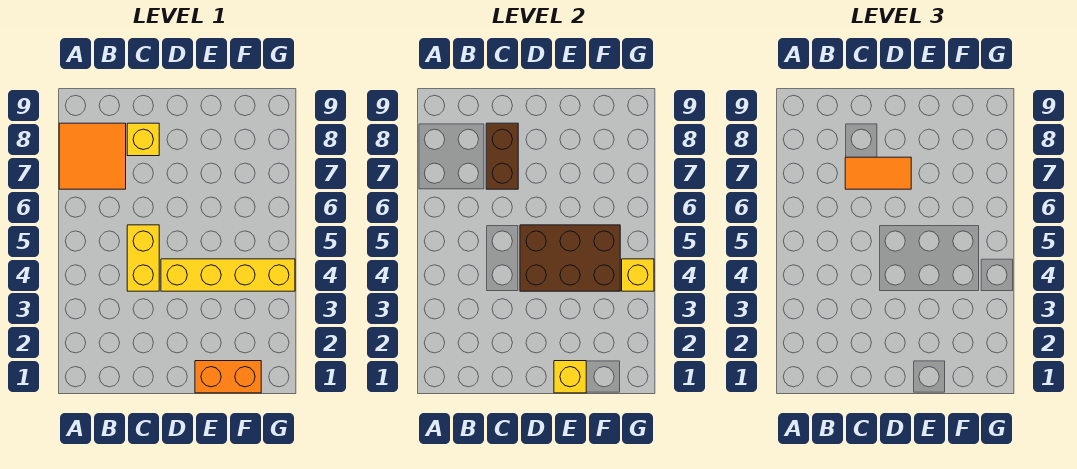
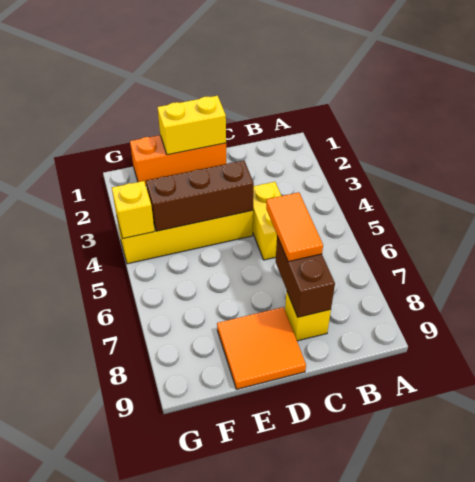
orange 2x2 tile [59,123,126,189] -> orange 2x2 tile moved to [217,307,306,389]
orange 1x2 tile [845,157,911,189] -> orange 1x2 tile turned to [266,192,323,262]
brown 2x3 brick [520,225,620,291] -> brown 1x3 brick [146,160,254,231]
orange 1x2 brick [195,361,261,393] -> orange 1x3 brick [130,135,226,186]
yellow 1x1 brick [554,361,586,393] -> yellow 1x2 brick [158,96,226,155]

